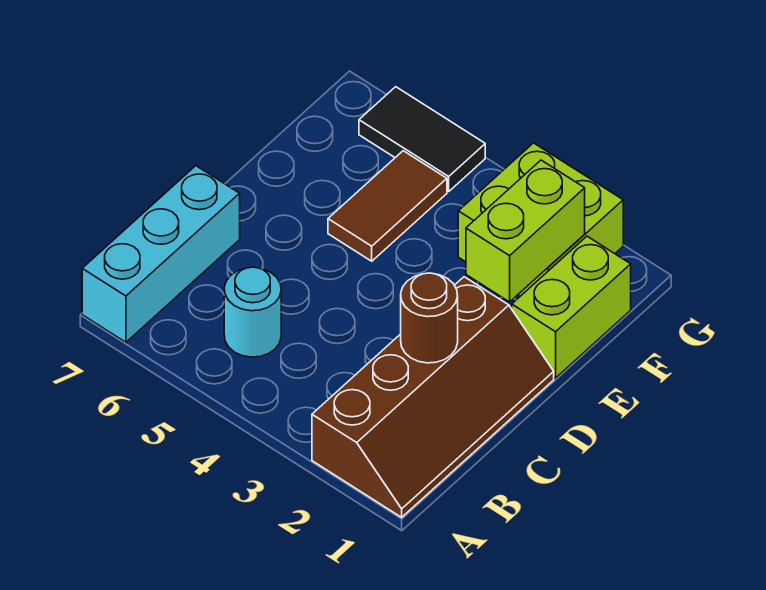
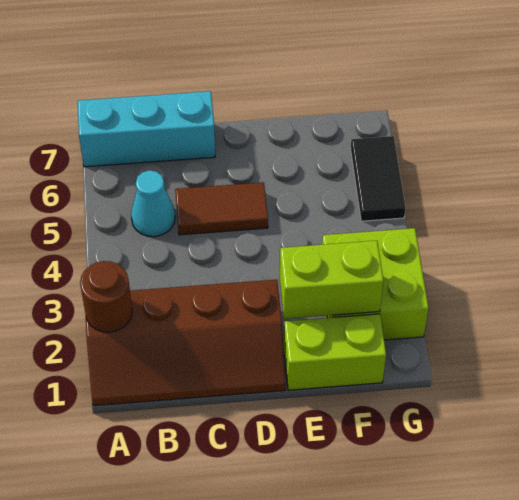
cyan 1x1 round brick [224,267,281,357] -> cyan 1x1 cone [131,170,175,237]
brown 1x1 round brick [401,273,458,363] -> brown 1x1 round brick moved to [80,261,132,332]
brown 1x2 tile [328,151,447,261] -> brown 1x2 tile moved to [175,182,268,235]

